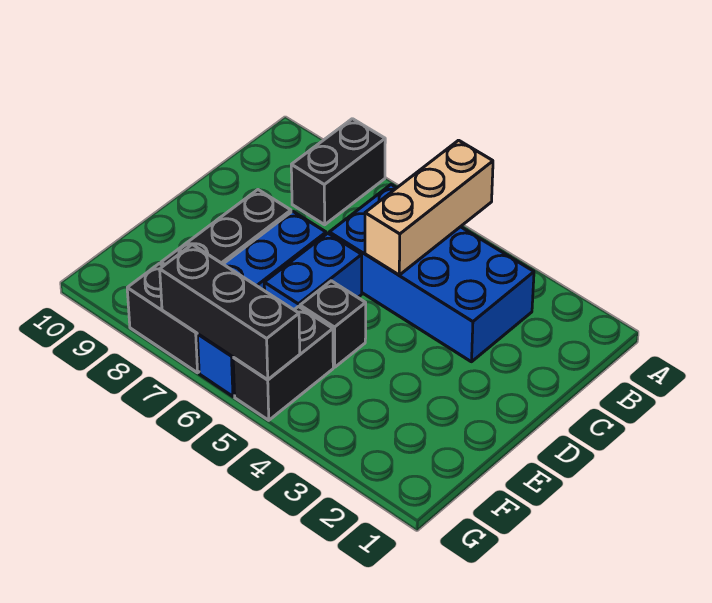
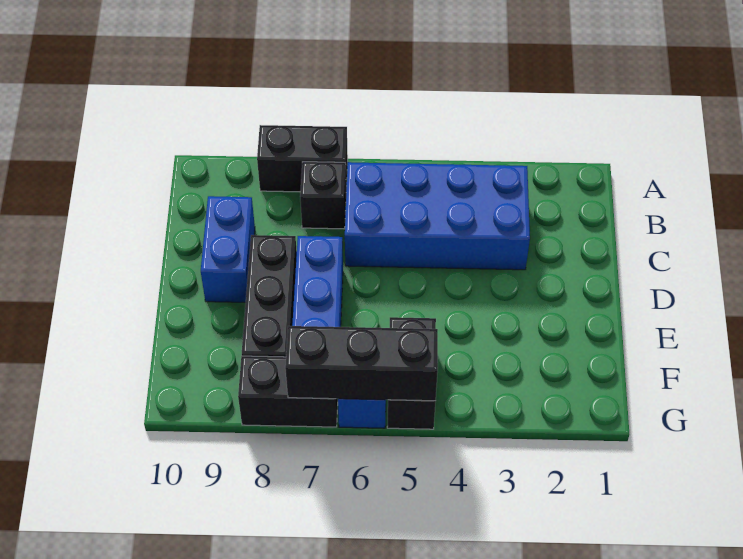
tan 1x3 brick [365,140,493,275] -> none
black 1x2 brick [291,119,385,225] -> black 1x2 brick turned to [257,125,348,192]
blue 1x2 brick [264,233,362,310] -> blue 1x2 brick moved to [201,196,255,302]
black 1x1 brick [300,281,366,367] -> black 1x1 brick moved to [300,162,346,229]

